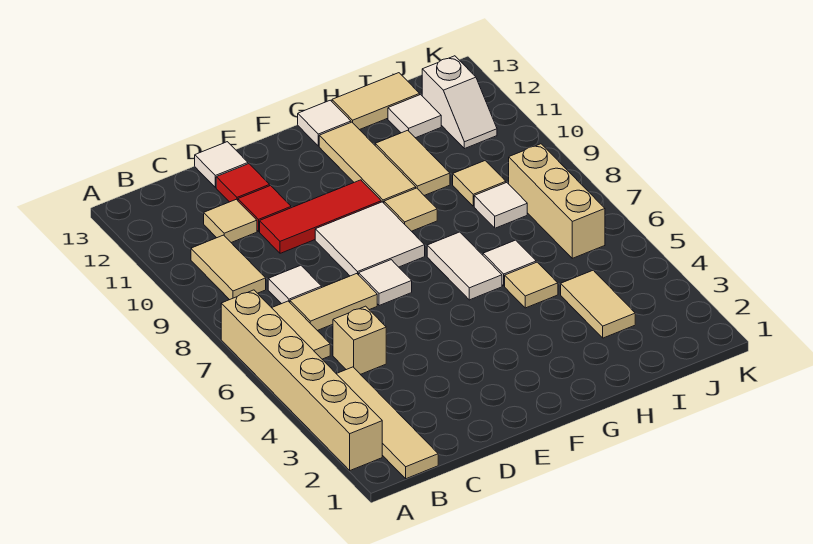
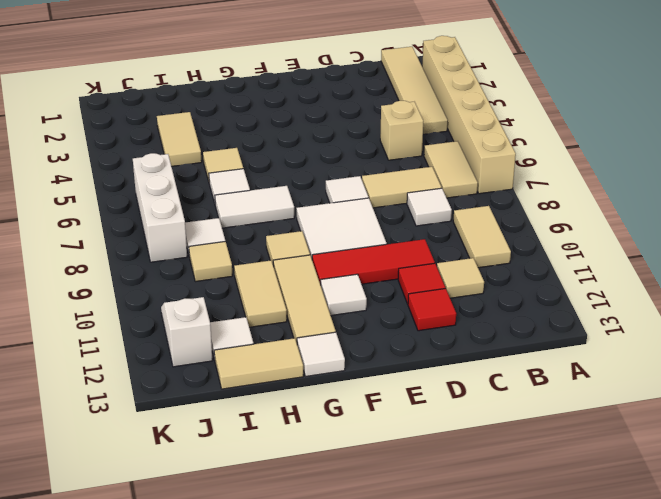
white 1x1 tile [195,142,248,188] -> white 1x1 tile moved to [321,274,367,316]
white 1x2 tile [427,232,502,300] -> white 1x2 tile turned to [215,186,294,228]
tan 1x3 brick [509,144,605,258] -> white 1x3 brick [133,153,187,262]

